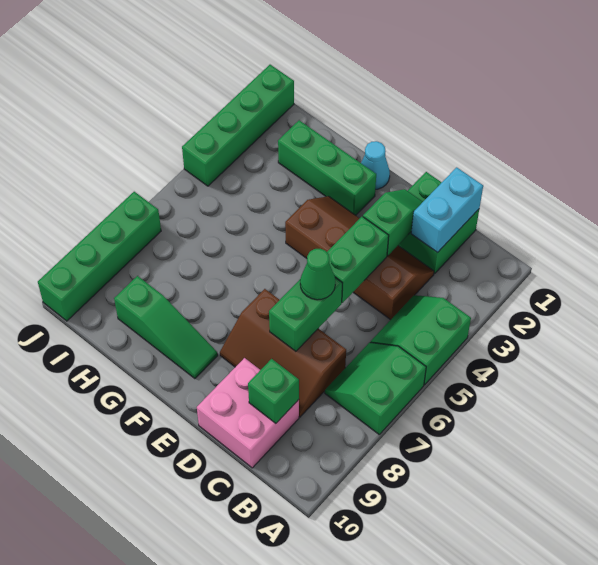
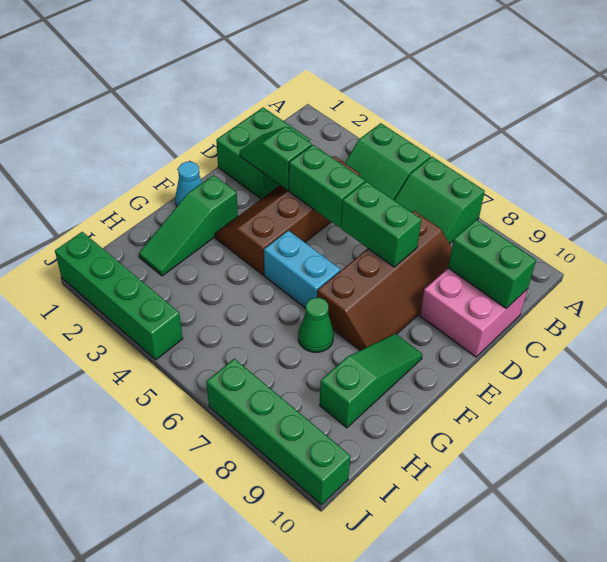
cyan 1x2 brick [411,167,483,253] -> cyan 1x2 brick moved to [264,230,340,308]
brown 2x3 slope [220,289,346,417] -> brown 2x4 slope [317,211,452,350]
green 1x1 brick [248,359,299,423] -> green 1x2 brick [448,220,536,308]
green 1x1 cone [300,249,335,300] -> green 1x1 cone moved to [298,298,334,352]
green 1x3 brick [278,120,376,215] -> green 1x3 slope [139,175,238,276]

